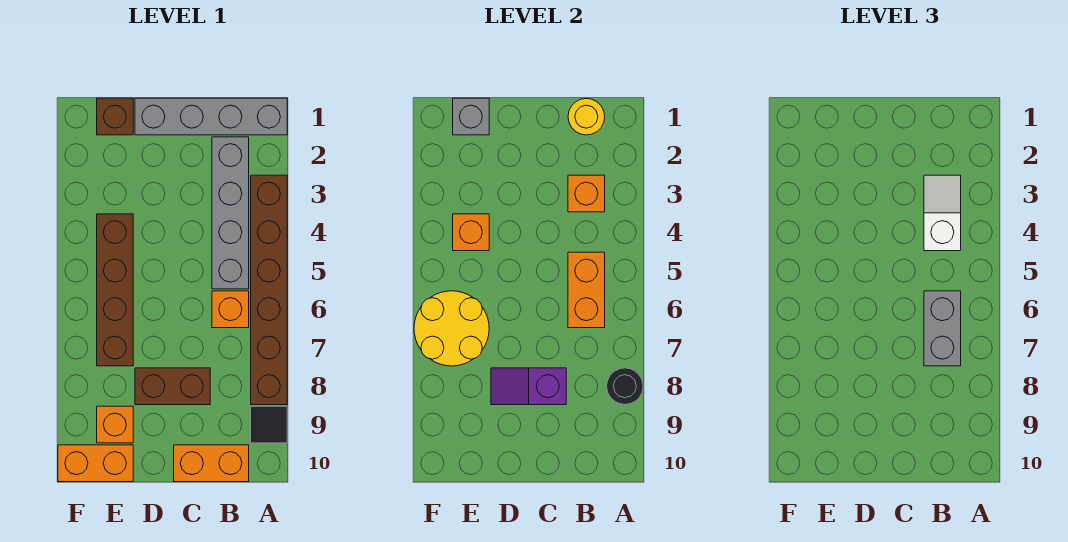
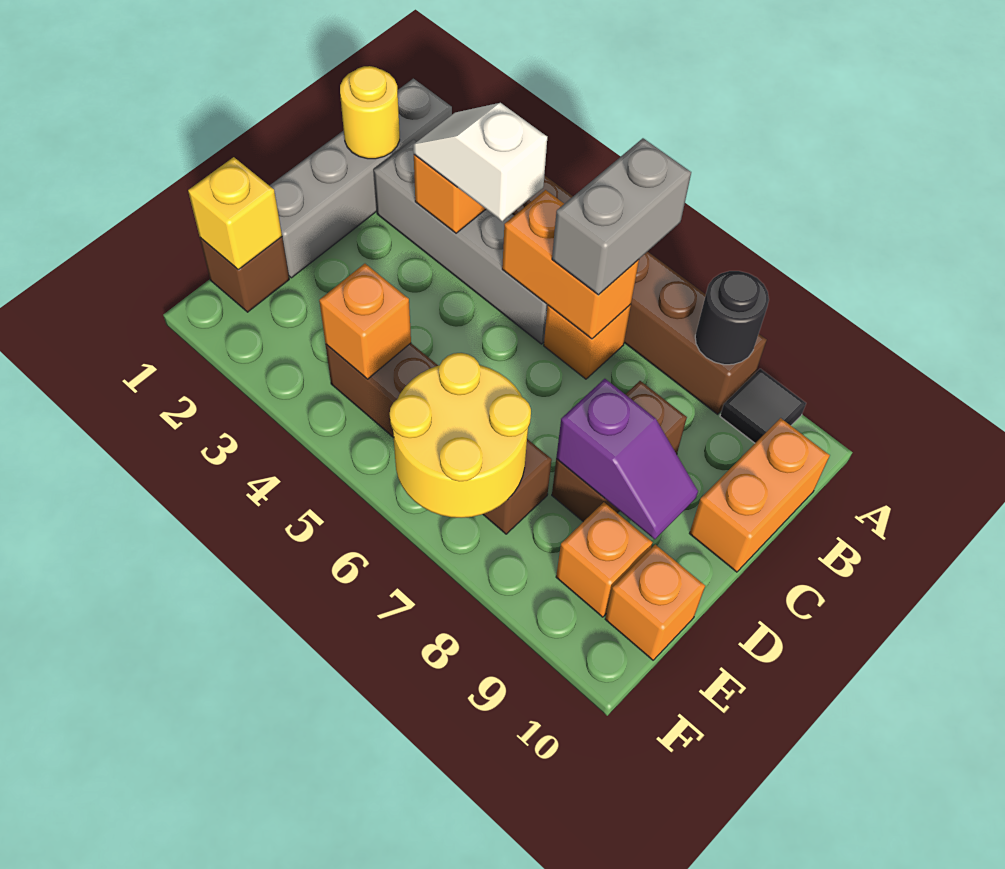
grey 1x2 brick [924,291,961,366] -> grey 1x2 brick turned to [552,138,691,295]
purple 1x2 slope [491,368,566,405] -> purple 1x2 slope turned to [556,379,698,539]
grey 1x1 brick [453,98,489,135] -> yellow 1x1 brick [188,157,282,269]
orange 1x2 brick [58,445,133,482] -> orange 1x1 brick [605,545,705,660]

